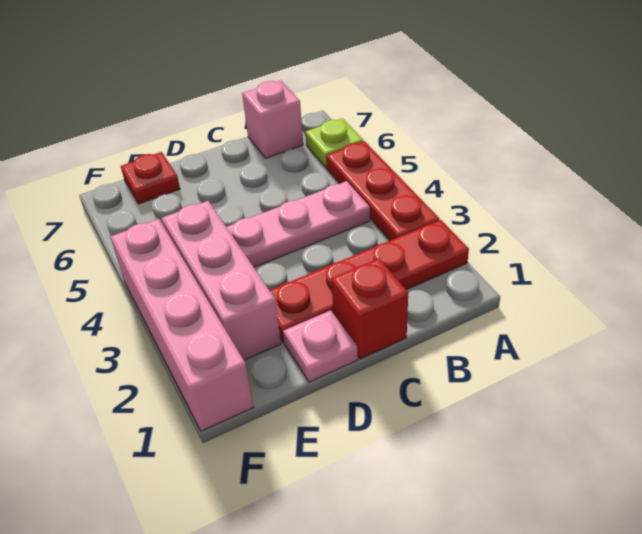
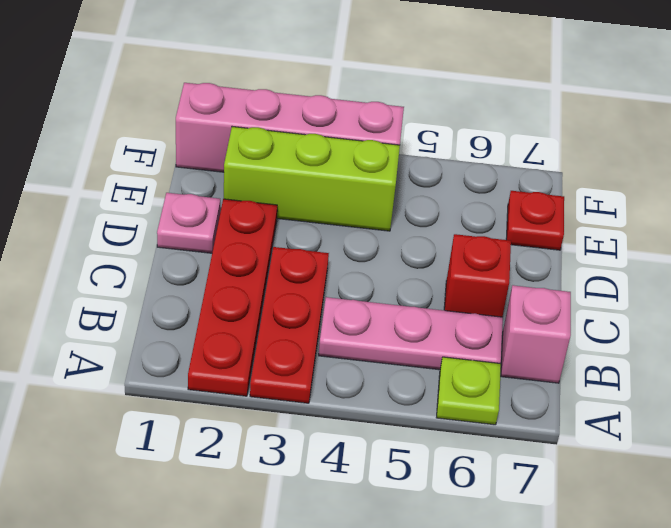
red 1x3 plate [326,141,439,240] -> red 1x3 plate turned to [250,247,329,403]
pink 1x3 plate [227,181,370,267] -> pink 1x3 plate turned to [319,297,503,370]
red 1x1 brick [332,258,408,359] -> red 1x1 brick moved to [444,234,511,317]
pink 1x3 brick [162,201,281,360] -> lime 1x3 brick [224,127,400,231]

